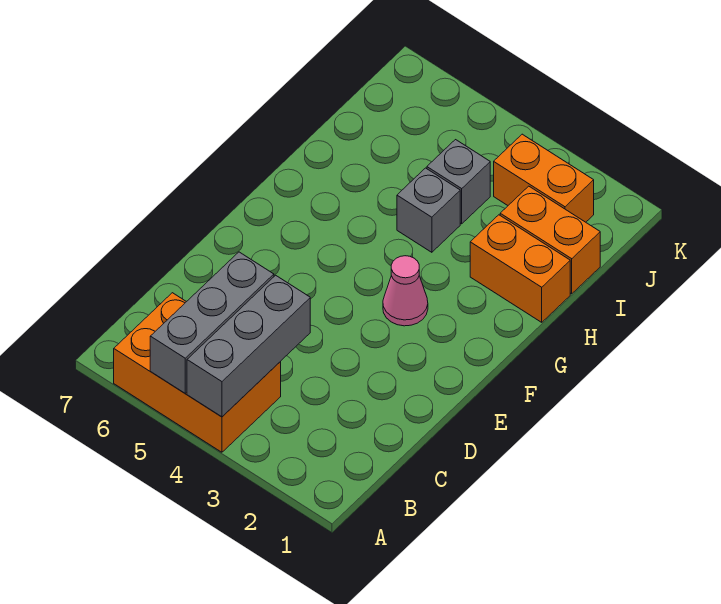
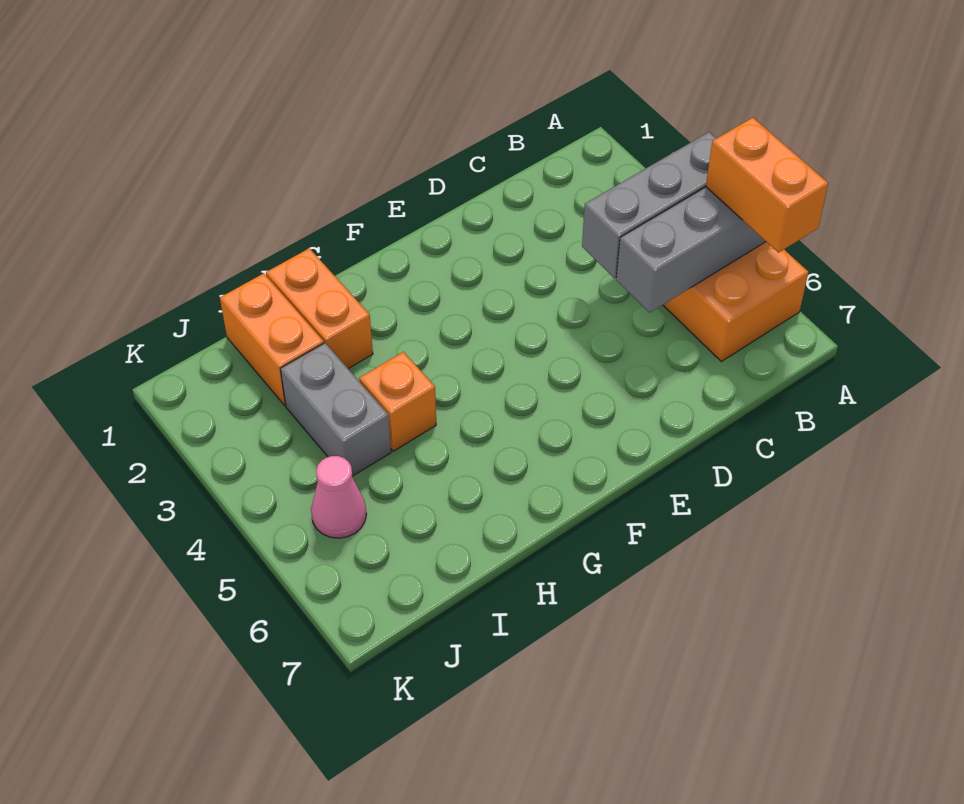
pink 1x1 cone [383,256,428,326] -> pink 1x1 cone moved to [311,456,367,538]
grey 1x1 brick [397,168,460,252] -> orange 1x1 brick [359,352,436,451]
grey 1x1 brick [427,140,490,224] -> grey 1x2 brick [281,343,391,476]
orange 1x2 brick [494,134,594,222] -> orange 1x2 brick moved to [706,118,828,253]

